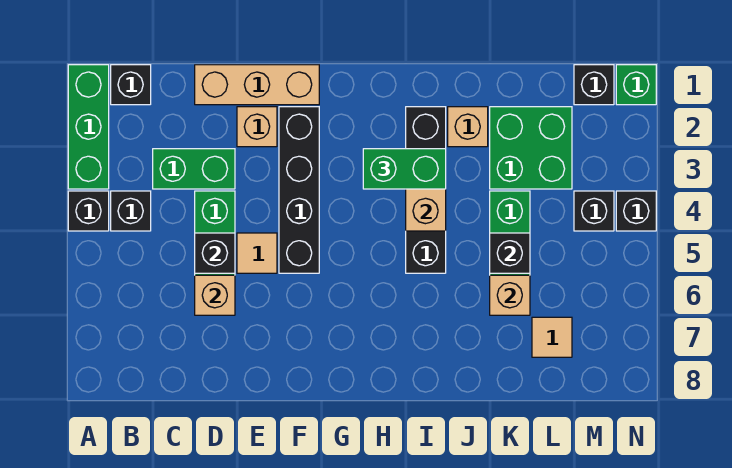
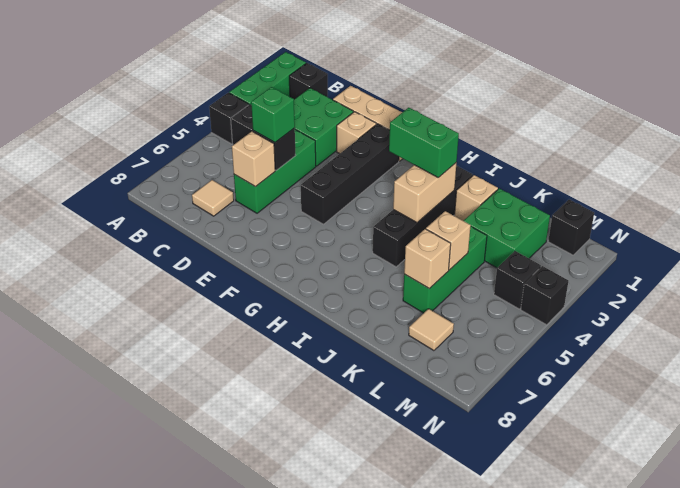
green 1x2 brick [153,149,235,189] -> green 2x2 brick [294,88,353,166]
tan 1x1 tile [237,233,277,273] -> tan 1x1 tile moved to [192,180,234,216]
black 1x1 brick [490,233,530,273] -> tan 1x1 brick [426,211,471,270]
green 1x1 brick [616,65,656,105] -> green 1x1 brick moved to [251,87,295,142]

